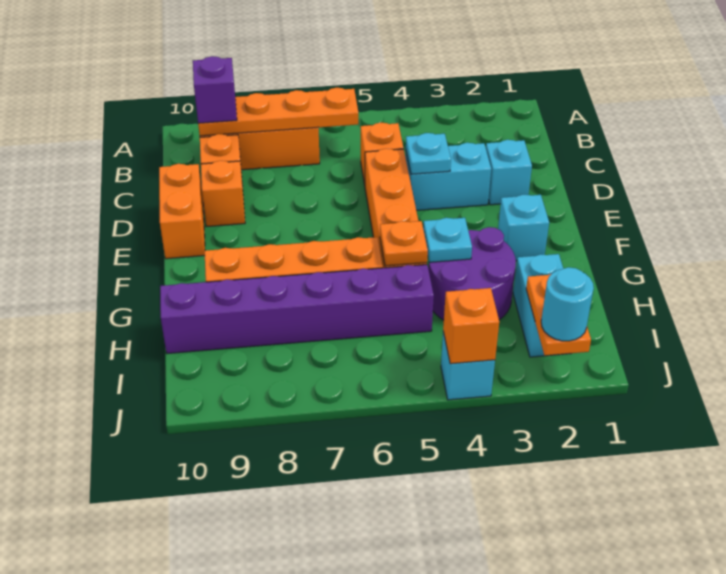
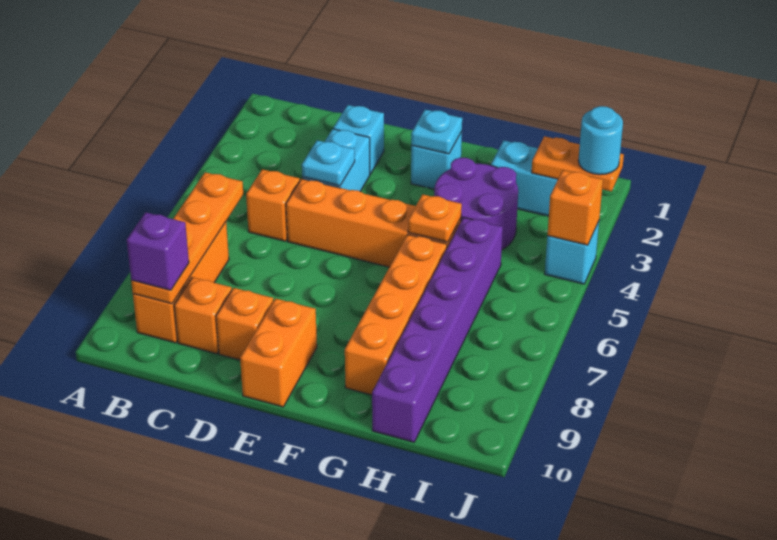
orange 1x2 brick [159,164,205,259] -> orange 1x2 brick turned to [240,299,317,407]
cyan 1x1 plate [423,218,472,262] -> cyan 1x1 plate moved to [411,110,462,154]

